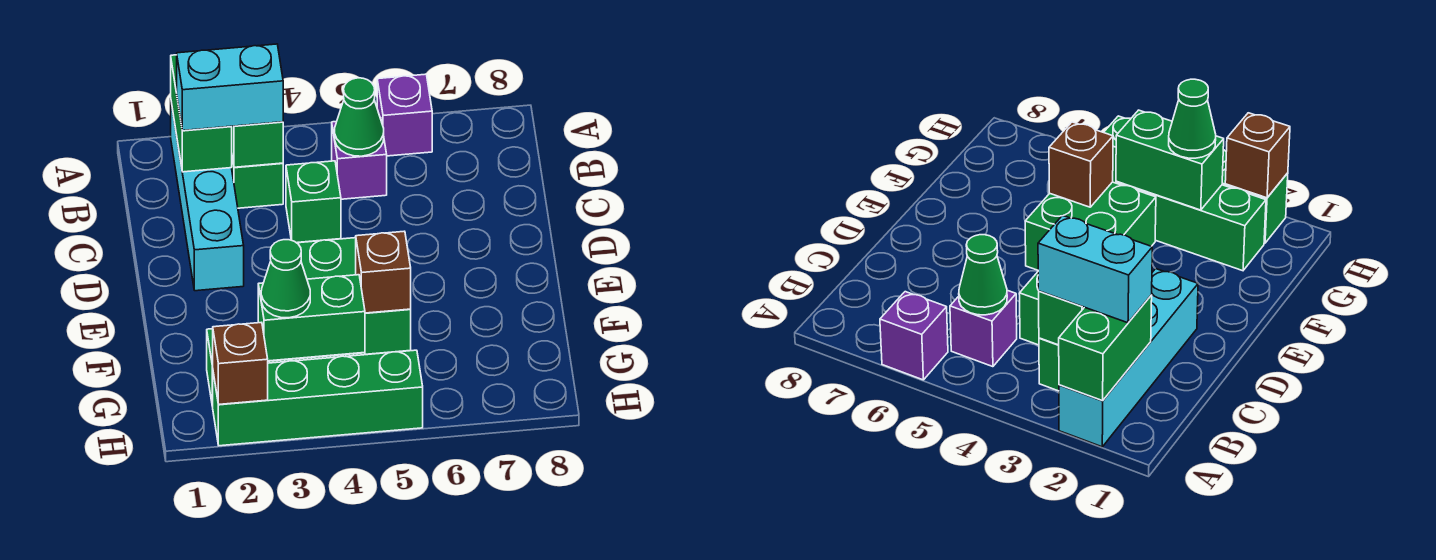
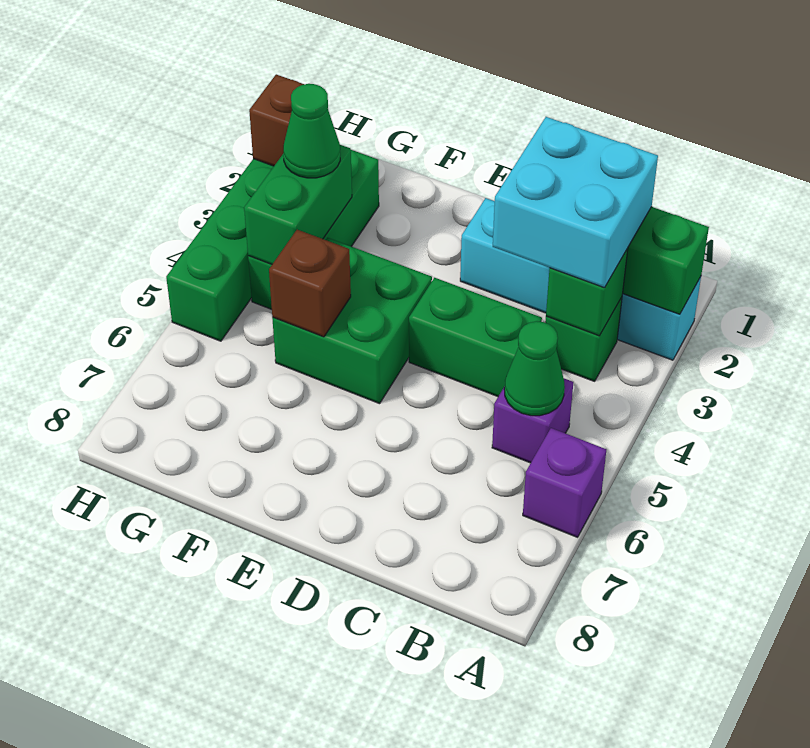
cyan 1x2 brick [177,44,283,131] -> cyan 2x2 brick [493,117,658,288]
green 1x1 brick [286,161,341,243] -> green 1x2 brick [409,277,542,397]

